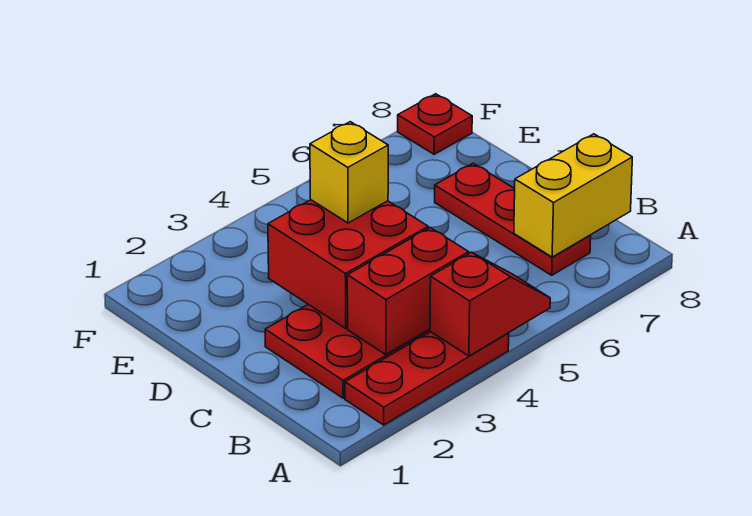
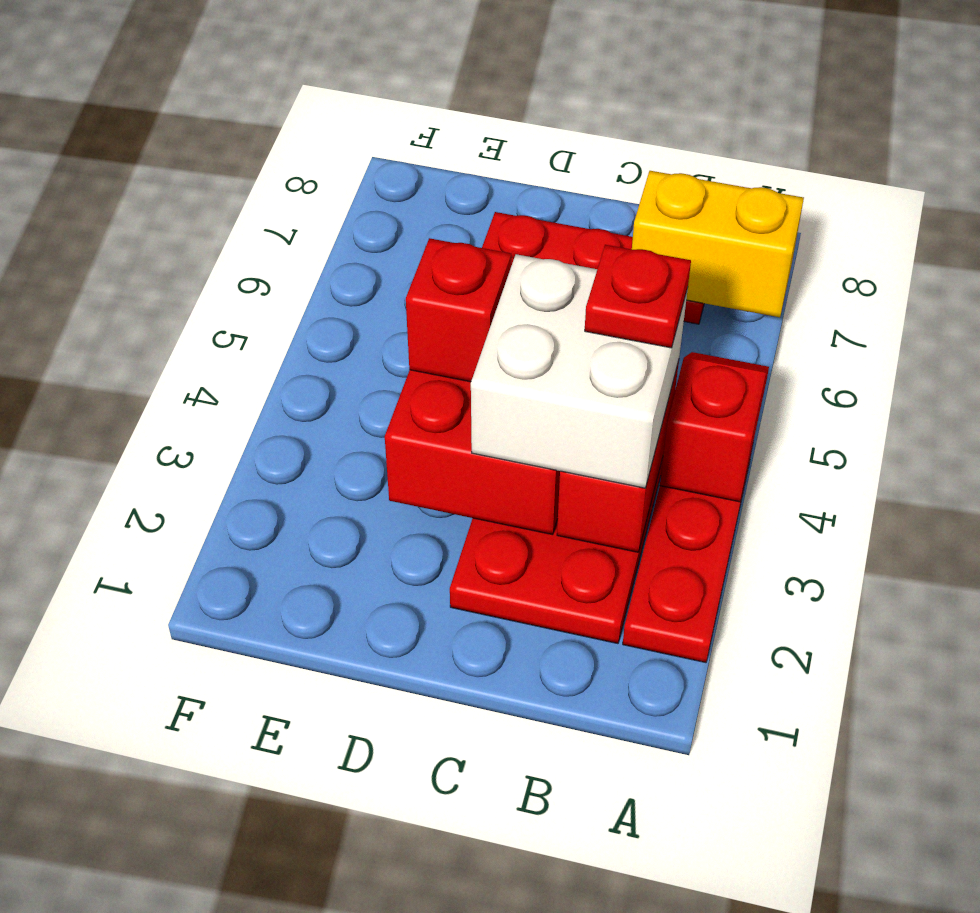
none -> white 2x2 brick [471,254,688,488]
yellow 1x2 brick [514,134,632,257] -> yellow 1x2 brick turned to [632,171,804,317]
yellow 1x1 brick [310,122,388,223] -> red 1x1 brick [406,238,511,382]
red 1x1 plate [398,94,472,154] -> red 1x1 plate moved to [585,245,691,348]

